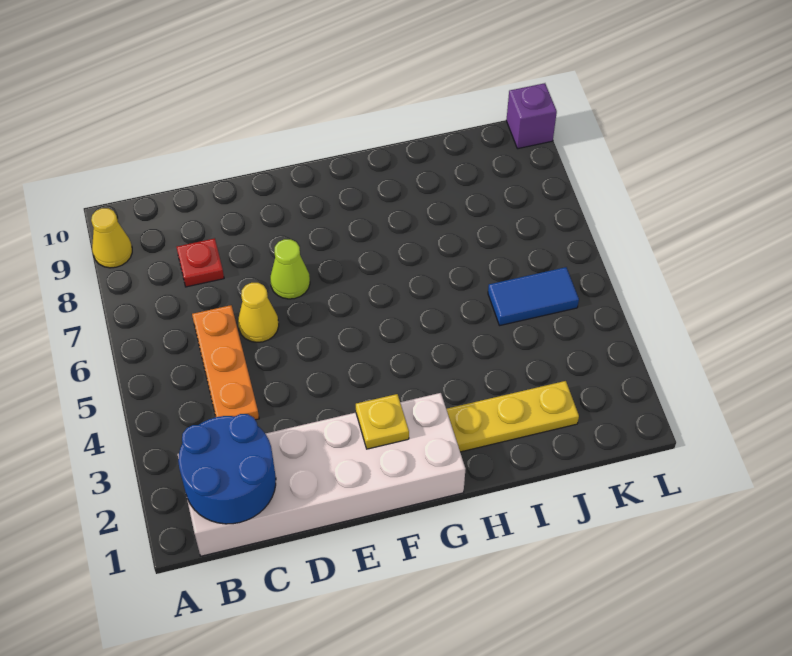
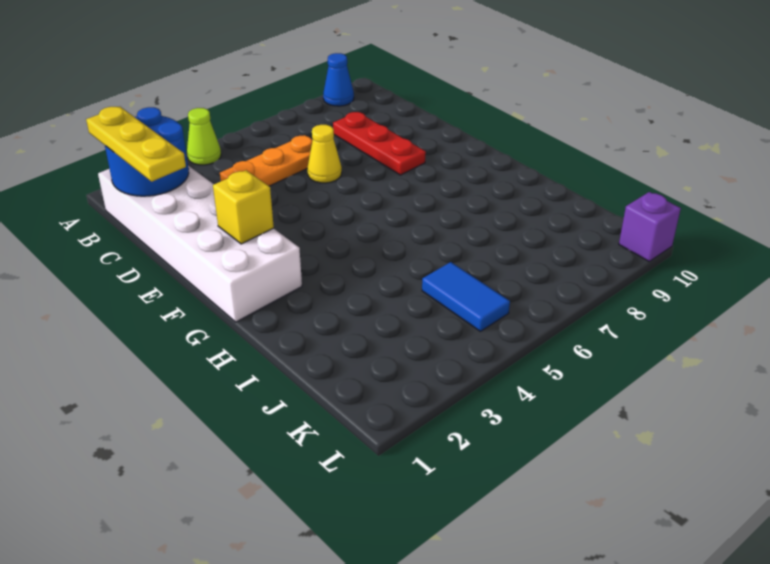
yellow 1x1 cone [91,208,132,268] -> blue 1x1 cone [323,53,354,106]
red 1x1 plate [177,238,224,287] -> red 1x3 plate [333,112,426,175]
lime 1x1 cone [270,239,310,299] -> lime 1x1 cone moved to [187,108,221,165]
yellow 1x1 plate [356,394,409,449] -> yellow 1x1 brick [213,170,274,244]
yellow 1x3 plate [446,381,579,452] -> yellow 1x3 plate moved to [86,107,186,182]

